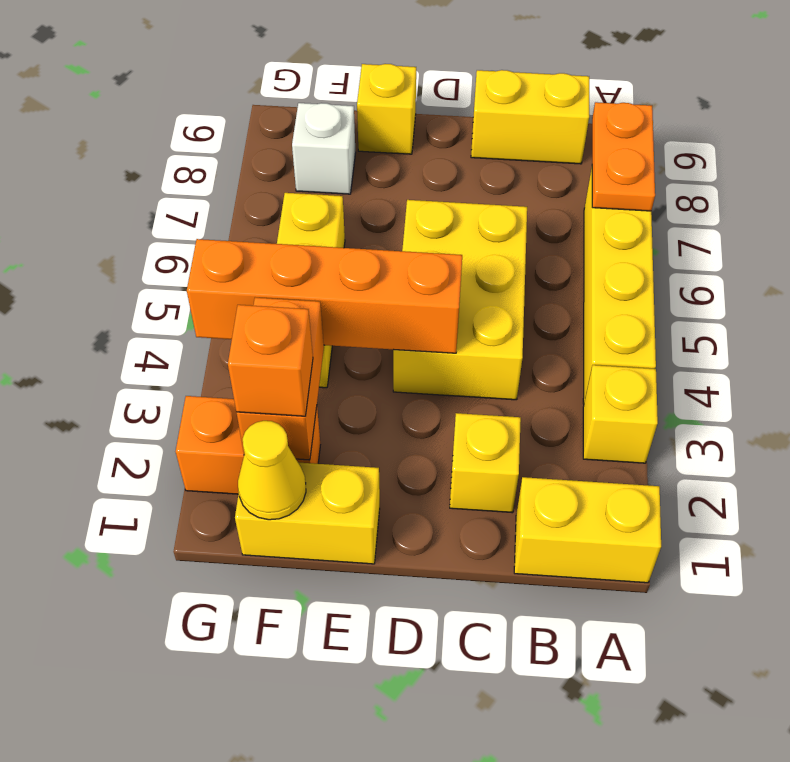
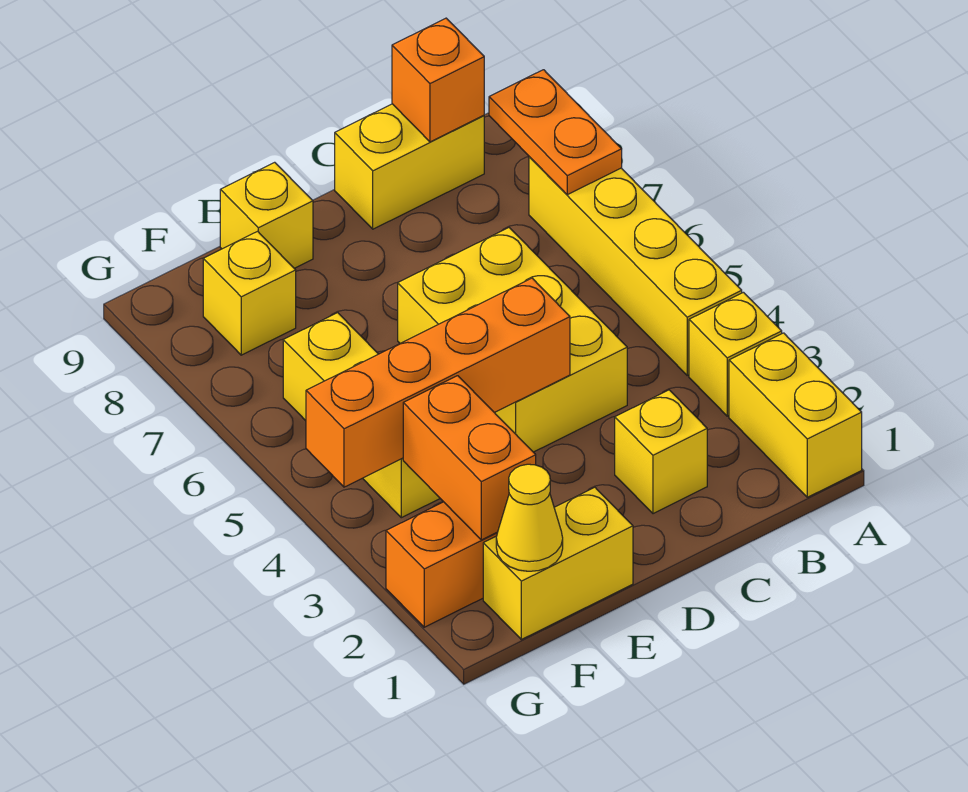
yellow 1x2 brick [514,477,661,583] -> yellow 1x2 brick turned to [729,333,862,497]
orange 1x1 brick [228,305,313,416] -> orange 1x1 brick moved to [392,18,484,142]
white 1x1 brick [292,103,356,194] -> yellow 1x1 brick [203,231,296,355]

